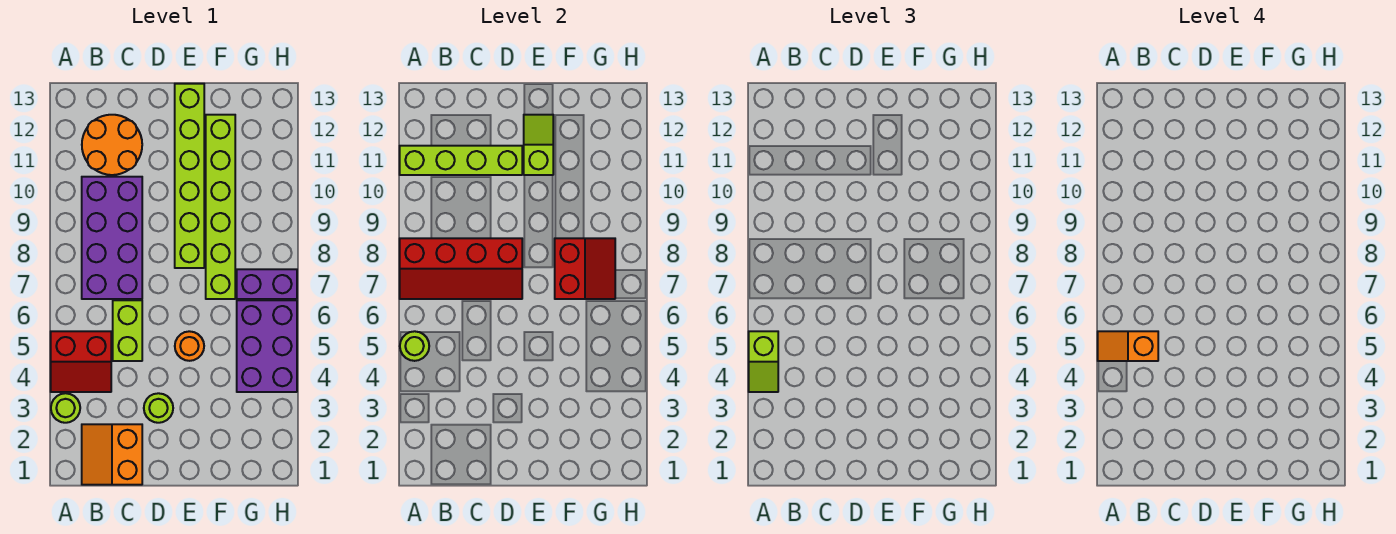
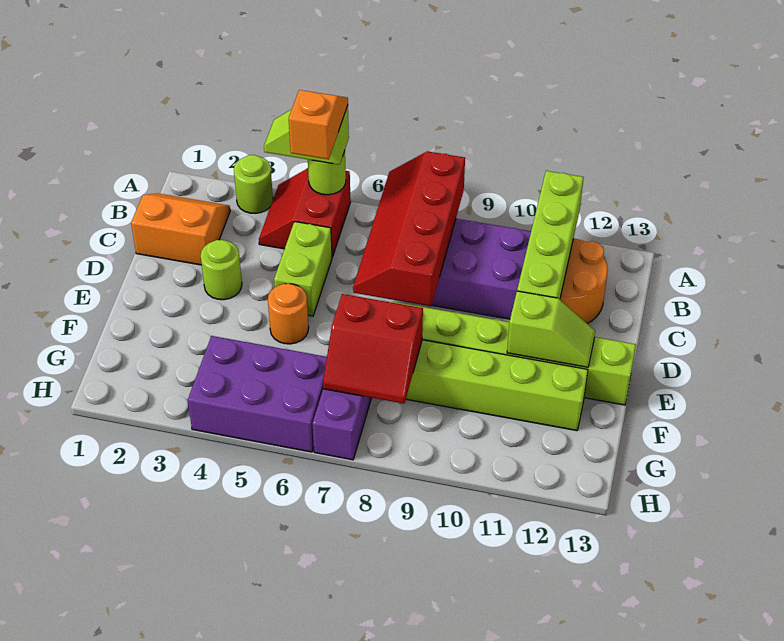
lime 1x2 brick [113,300,142,361] -> lime 1x2 brick turned to [274,222,332,316]

